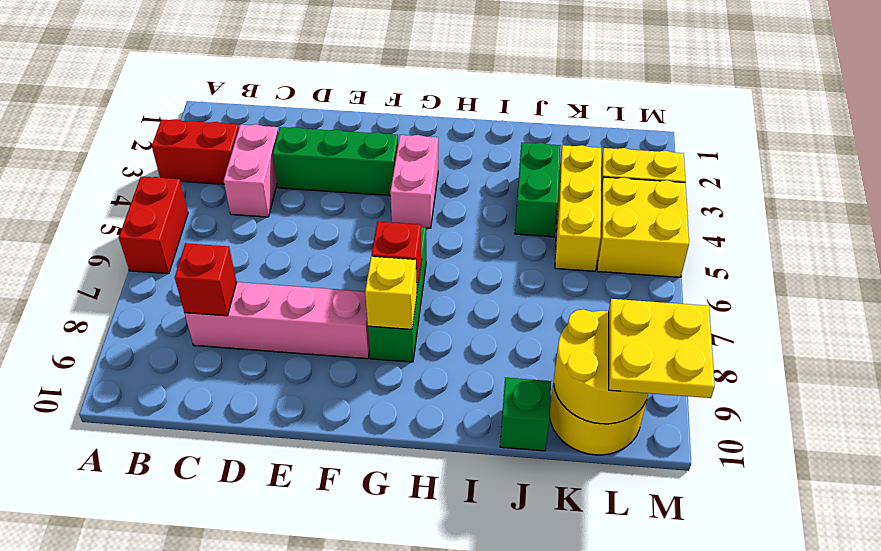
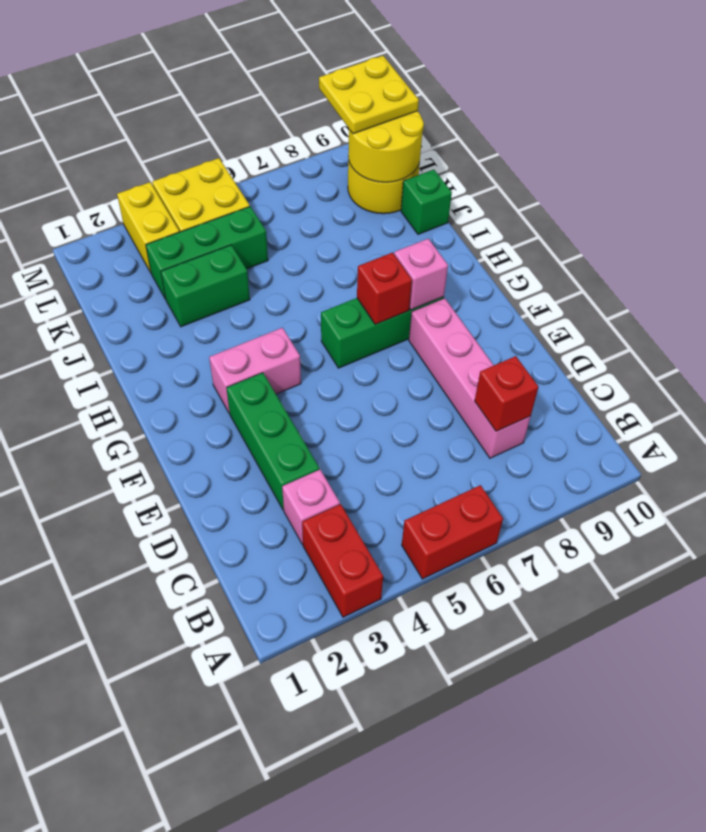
pink 1x2 brick [224,124,279,217] -> pink 1x1 brick [282,470,340,544]
yellow 1x1 brick [365,256,417,329] -> pink 1x1 brick [394,239,448,310]
yellow 1x3 brick [555,145,601,271] -> green 1x3 brick [146,207,268,299]

